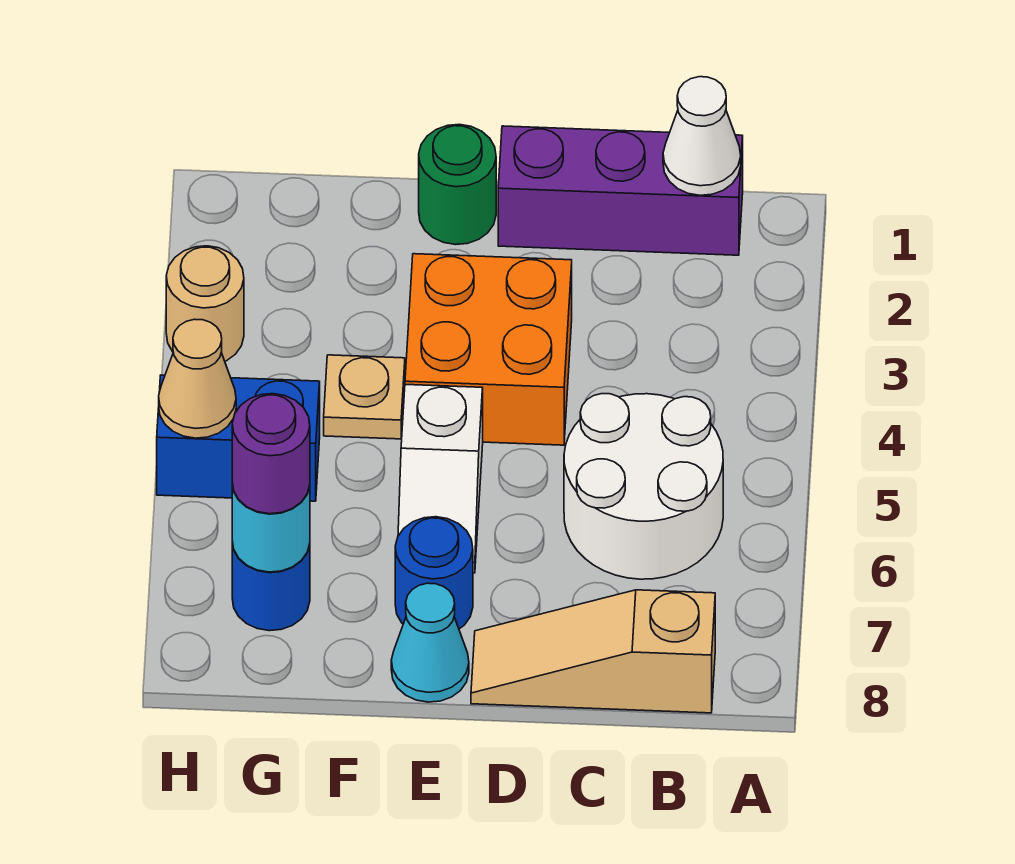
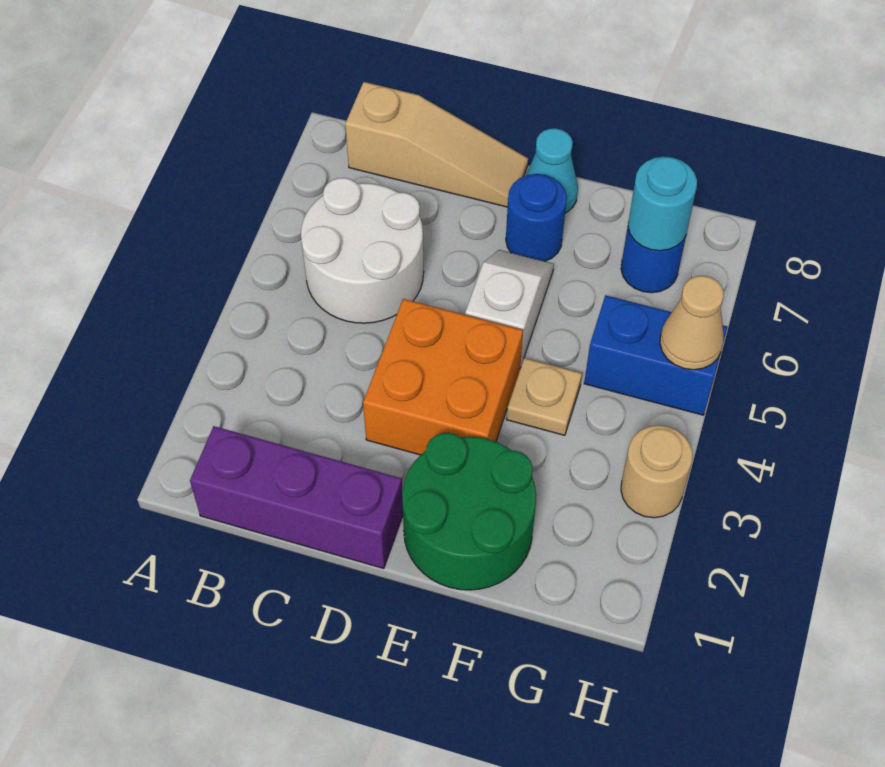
white 1x1 cone [663,77,741,195] -> none
green 1x1 round brick [419,124,496,245] -> green 2x2 round brick [402,433,536,590]
purple 1x1 round brick [232,394,310,514] -> none

